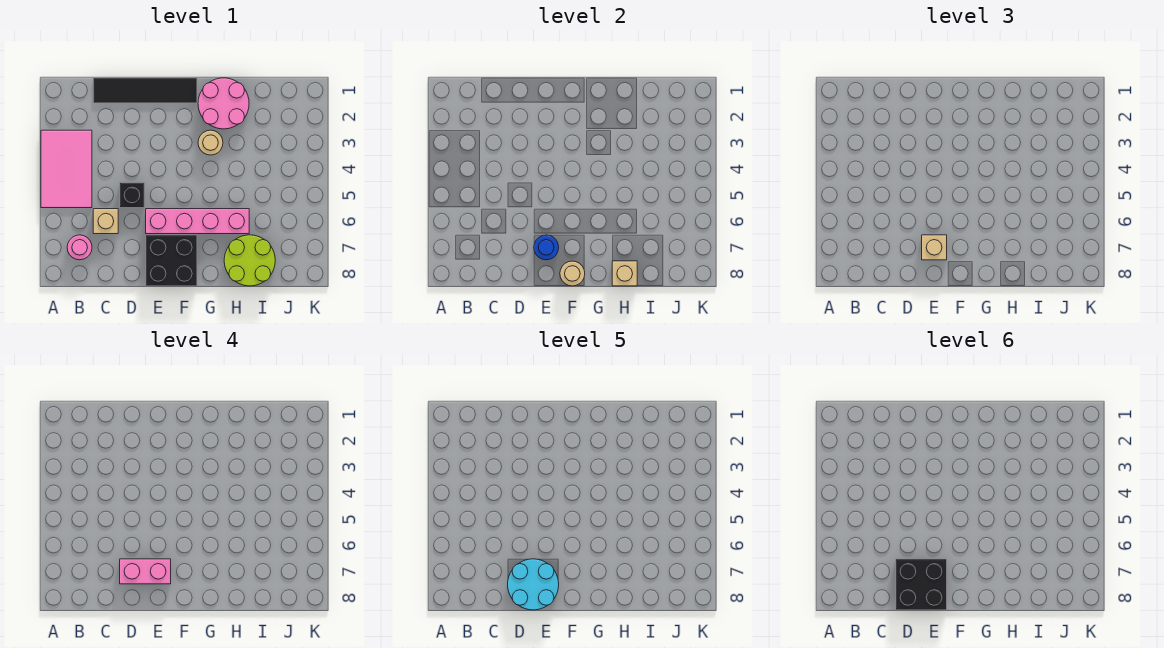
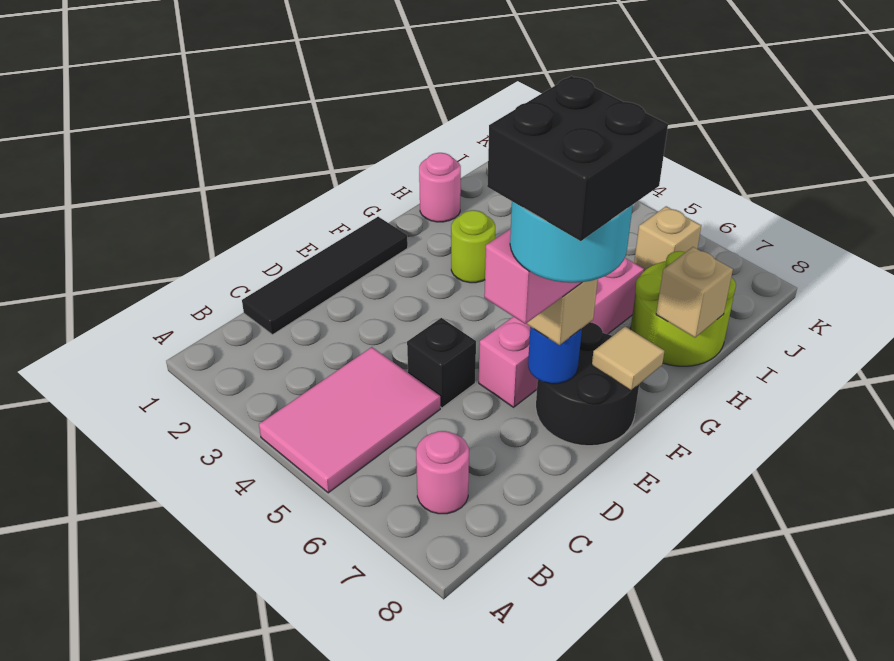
pink 2x3 tile [41,130,92,208] -> pink 2x3 tile turned to [259,347,440,493]
tan 1x1 brick [93,209,118,234] -> tan 1x1 brick moved to [634,206,701,271]
black 2x2 brick [146,235,197,286] -> black 2x2 round brick [536,322,639,446]
tan 1x1 round brick [560,261,585,286] -> tan 1x1 tile [592,327,664,391]
pink 2x2 round brick [198,78,249,129] -> pink 1x1 round brick [419,153,461,222]
tan 1x1 round brick [198,130,223,155] -> lime 1x1 round brick [451,210,495,283]

